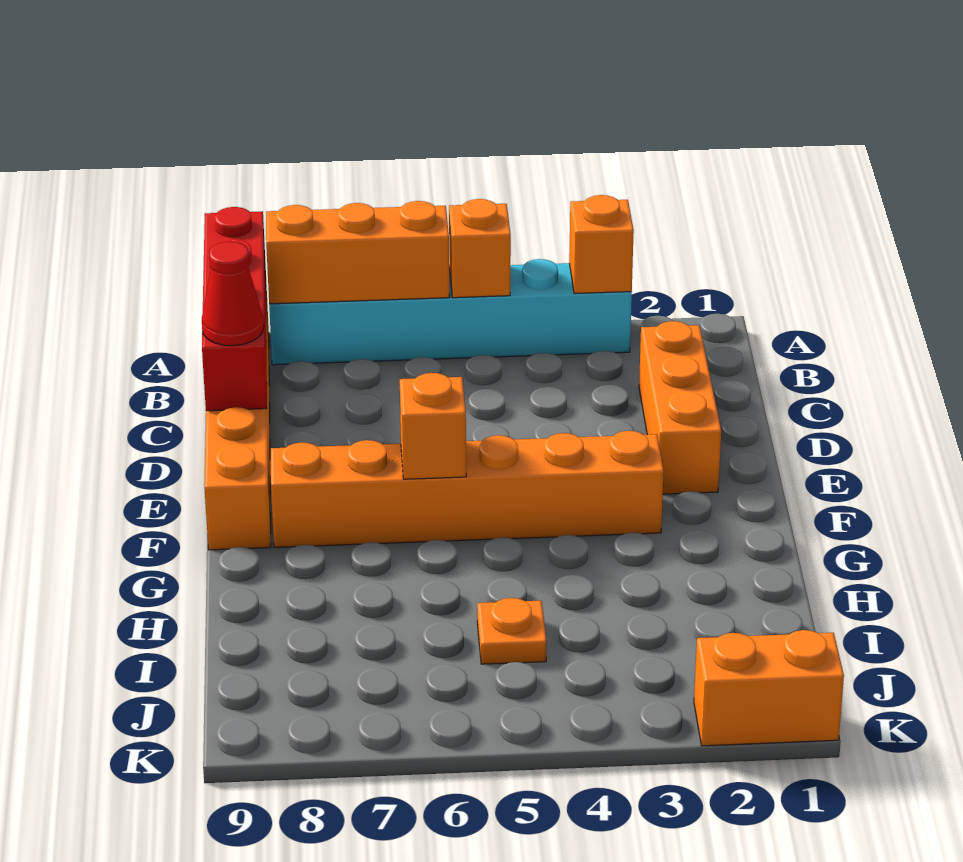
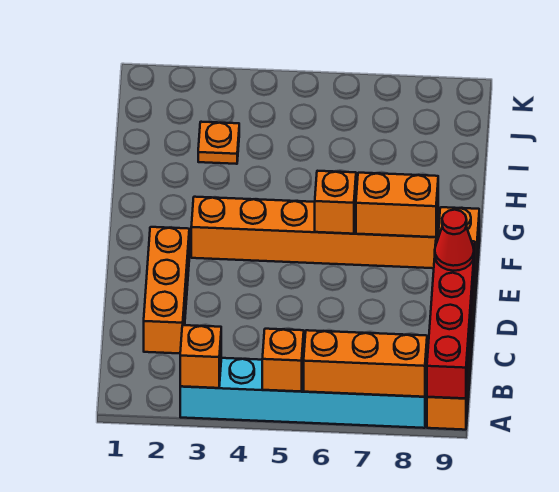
orange 1x1 plate [477,598,546,664] -> orange 1x1 plate moved to [198,122,239,164]
orange 1x2 brick [694,630,844,746] -> orange 1x2 brick moved to [356,173,438,237]

